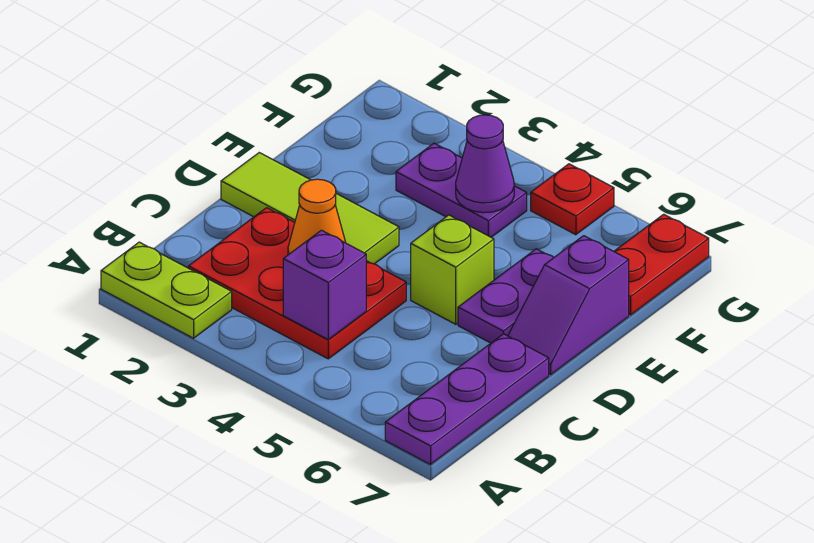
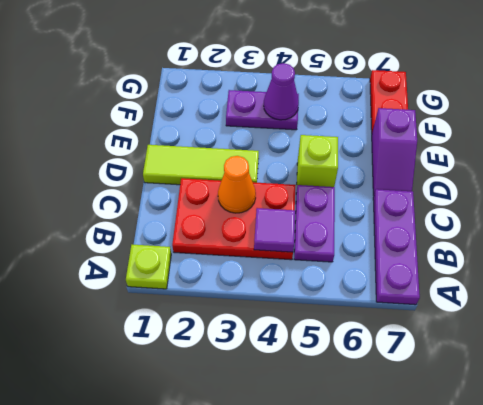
lime 1x2 plate [101,242,232,338] -> lime 1x1 plate [126,245,171,289]
purple 1x1 brick [283,230,366,339] -> purple 1x1 tile [254,208,295,252]
purple 1x2 plate [458,249,554,343] -> purple 1x2 plate moved to [294,185,335,262]
red 1x1 plate [531,164,614,235] -> none

